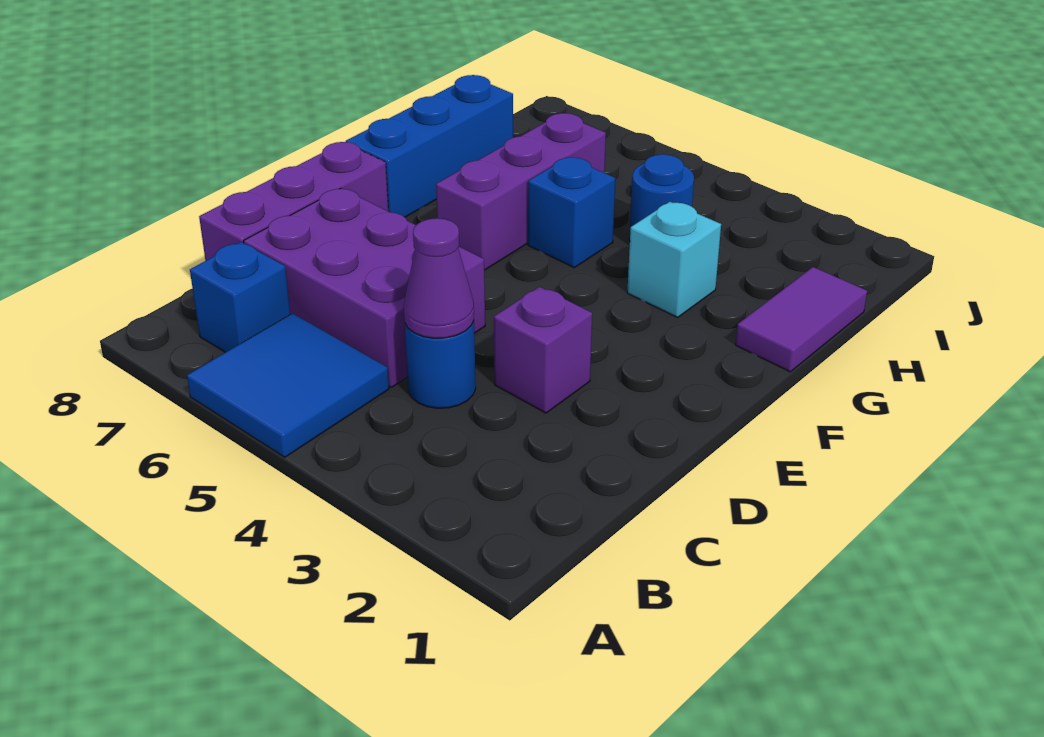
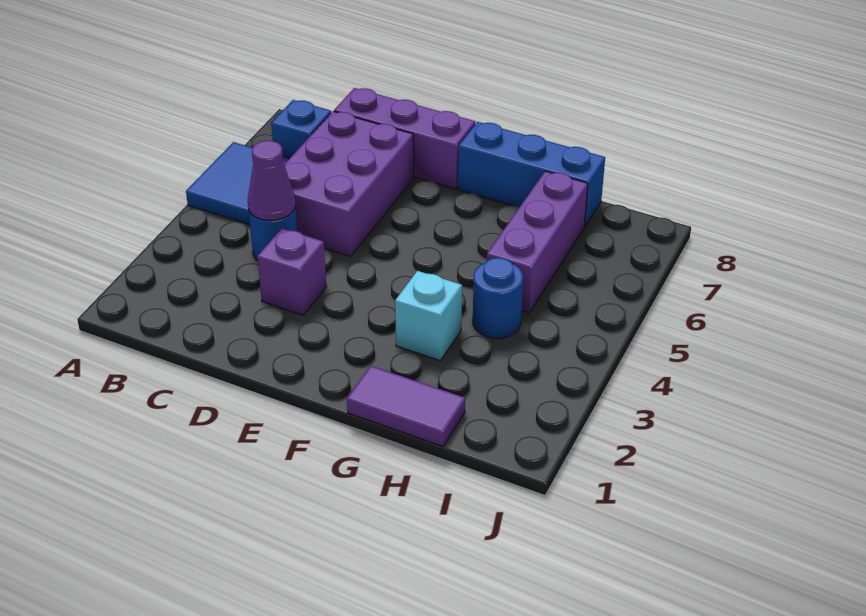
purple 1x3 brick [436,113,606,270] -> purple 1x3 brick turned to [487,171,588,313]
blue 1x1 brick [528,157,615,268] -> none

